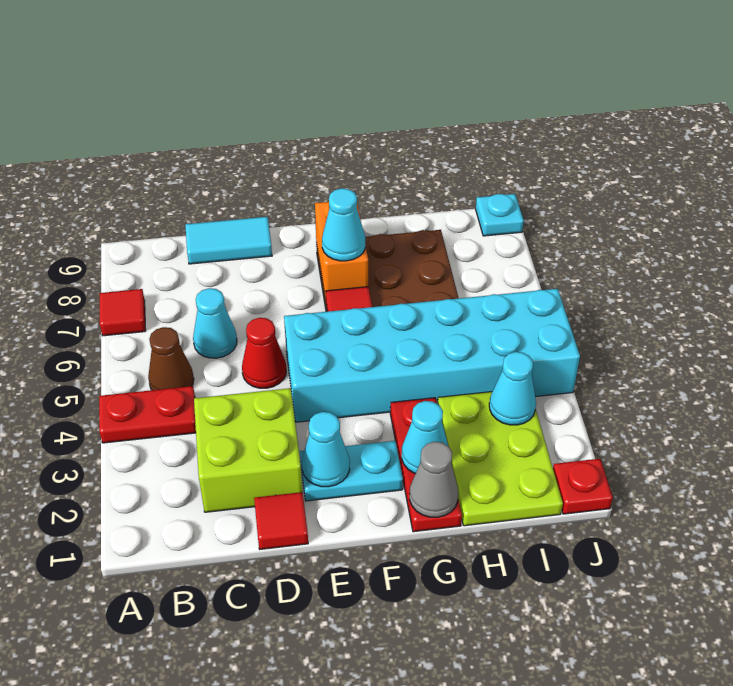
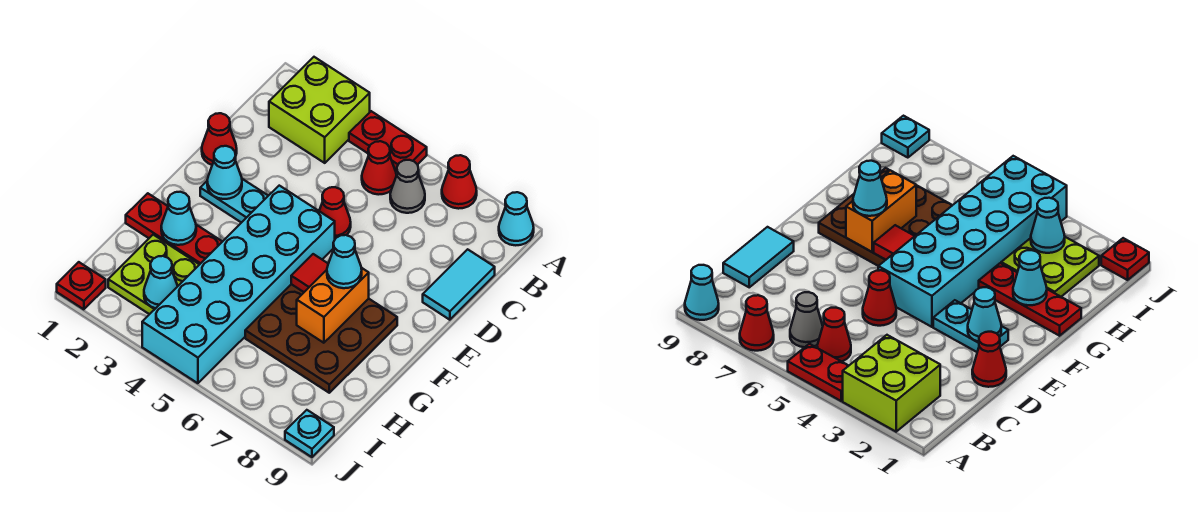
red 1x2 plate [99,386,196,443] -> red 1x2 plate turned to [349,111,427,172]
red 1x1 tile [100,289,146,336] -> red 1x1 cone [442,155,477,209]
brown 1x1 cone [148,327,194,390] -> red 1x1 cone [362,141,396,195]
lime 2x2 brick [194,388,302,512] -> lime 2x2 brick moved to [269,57,370,163]
cyan 1x1 cone [193,288,237,358] -> cyan 1x1 cone moved to [499,192,534,245]
red 1x1 tile [254,492,308,549] -> red 1x1 cone [202,113,237,165]
cyan 1x2 plate [300,441,403,501] -> cyan 1x2 plate turned to [200,179,268,223]
orange 1x2 brick [315,202,368,299] -> orange 1x2 brick turned to [297,268,369,343]
grey 1x1 cone [410,442,458,517] -> grey 1x1 cone moved to [390,160,425,213]
lime 2x3 plate [438,392,563,526] -> lime 2x2 plate [108,235,199,314]

